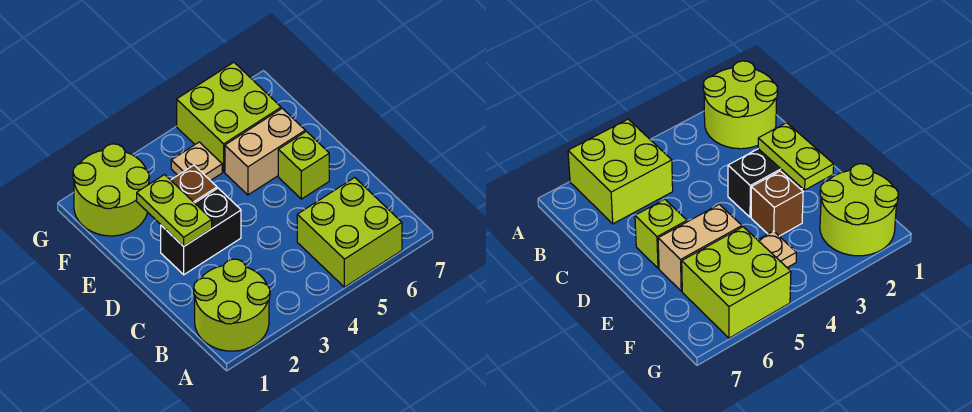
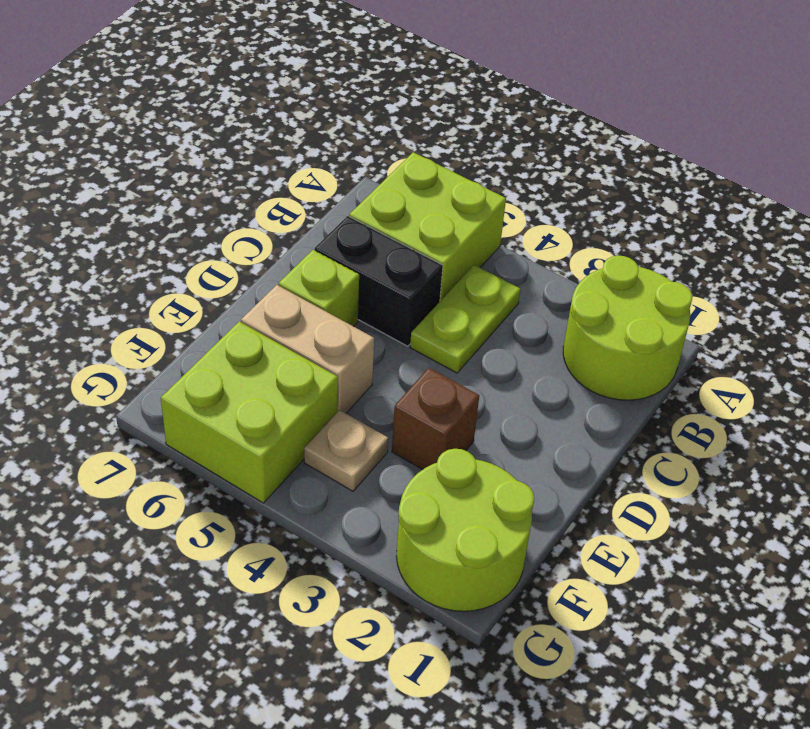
black 1x2 brick [161,188,241,275] -> black 1x2 brick moved to [315,216,443,346]
lime 1x2 plate [137,175,212,246] -> lime 1x2 plate moved to [410,265,520,373]

